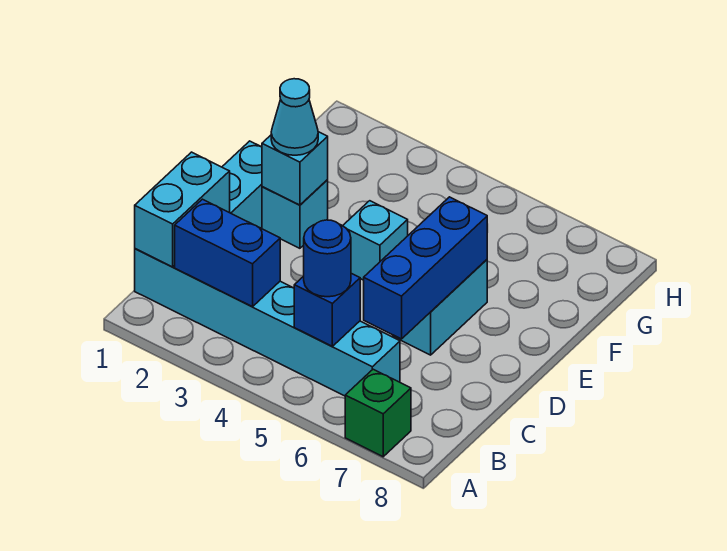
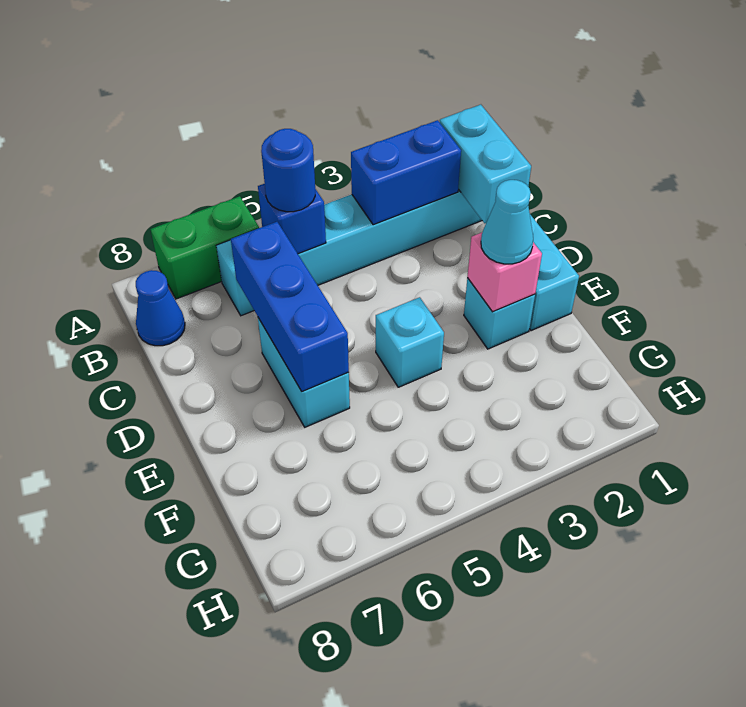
green 1x1 brick [345,369,411,457] -> green 1x2 brick [150,196,259,299]
none -> blue 1x1 cone [136,270,185,346]
cyan 1x1 brick [262,132,328,205] -> pink 1x1 brick [467,233,542,312]

